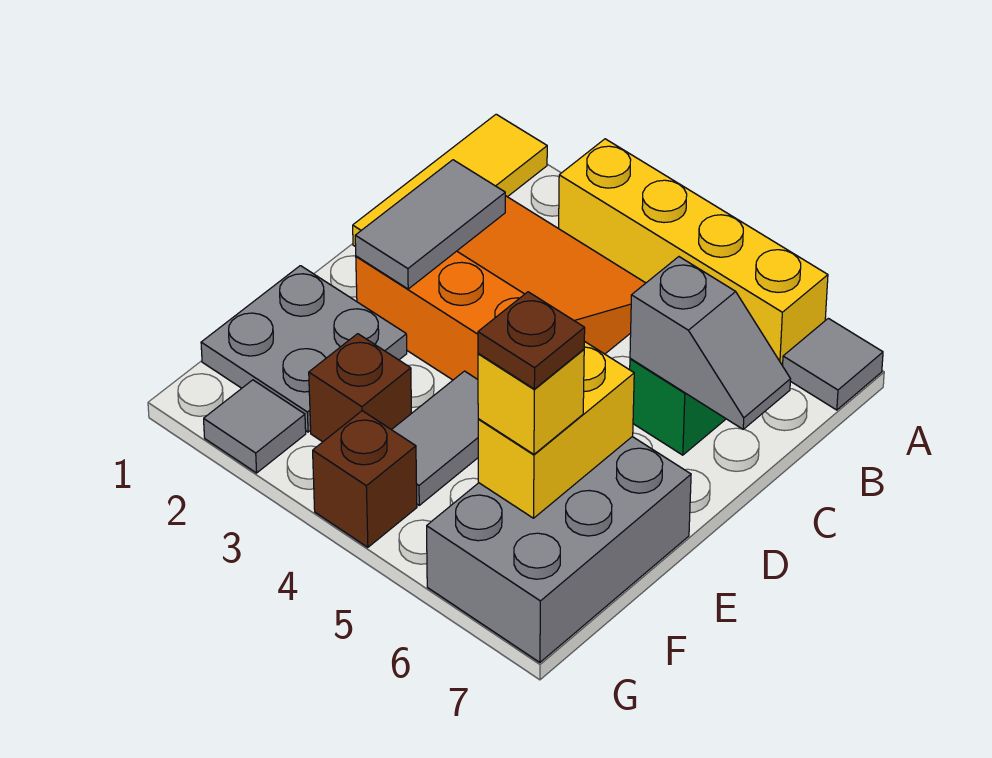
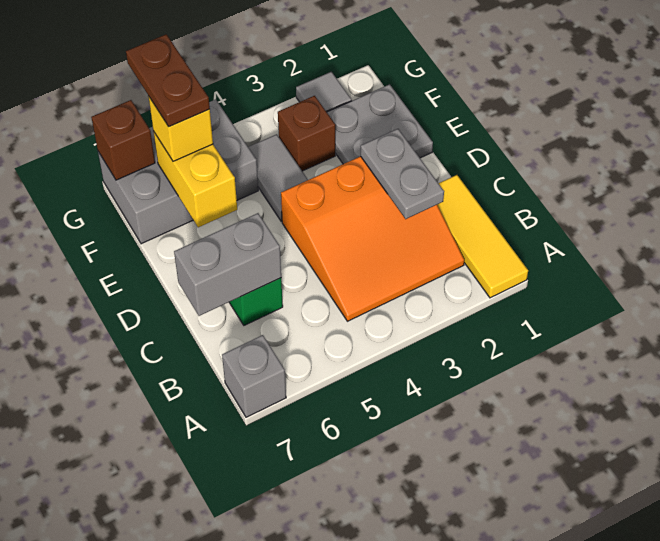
yellow 1x4 brick [559,139,828,366] -> none
grey 1x1 tile [783,318,883,410] -> grey 1x1 brick [222,335,286,417]
grey 1x2 tile [355,160,505,289] -> grey 1x2 plate [360,129,444,219]
grey 1x2 slope [630,257,790,429] -> grey 1x2 brick [174,213,281,316]
grey 2x3 brick [427,437,691,662] -> grey 2x3 brick turned to [98,99,258,244]
brown 1x1 plate [478,292,585,389] -> brown 1x2 plate [126,34,210,126]
brown 1x1 brick [313,411,417,547] -> brown 1x1 brick moved to [91,100,155,180]

